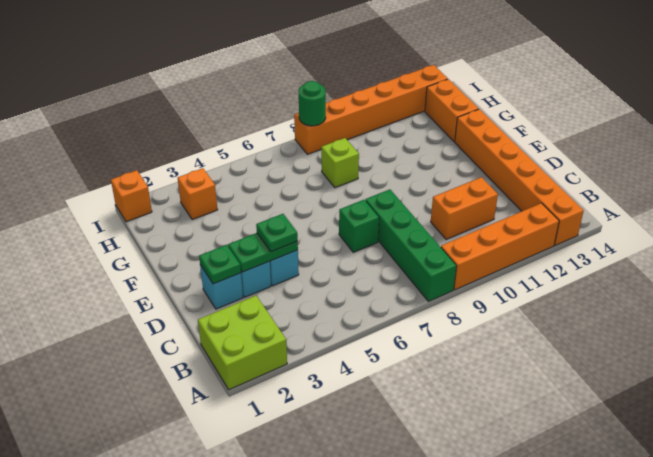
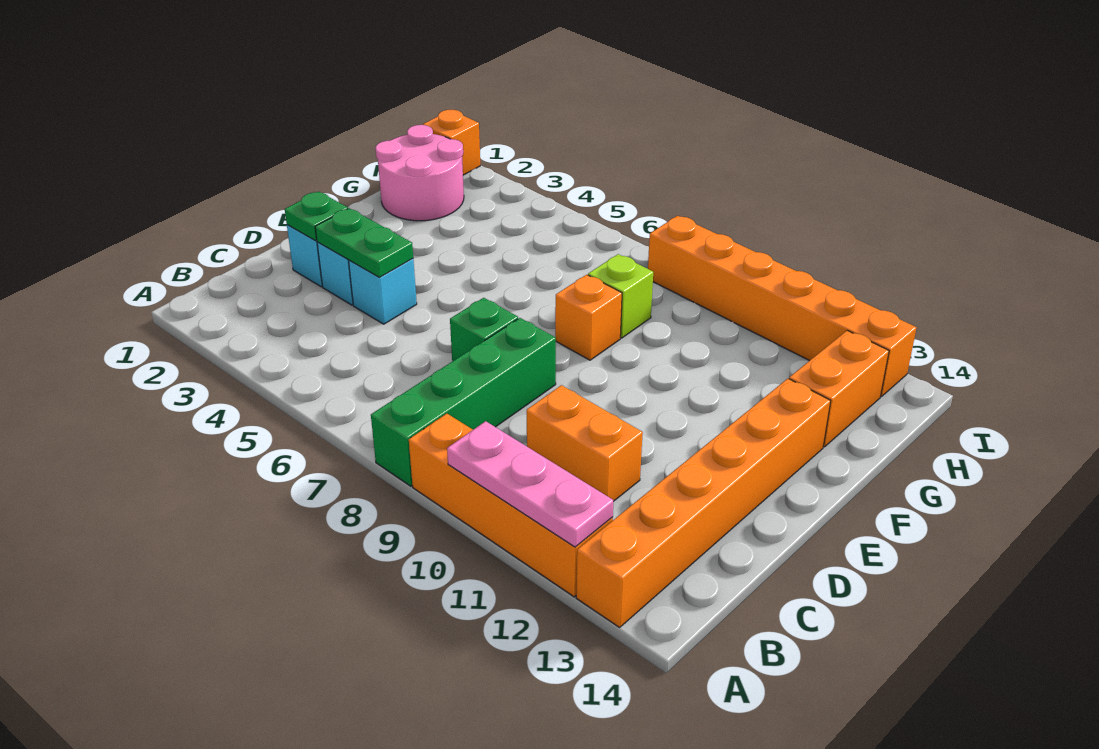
lime 2x2 brick [198,296,287,390] -> none
none -> pink 1x3 plate [447,421,613,547]
green 1x1 plate [256,214,298,252] -> none
none -> pink 2x2 round brick [376,125,464,221]
orange 1x1 brick [178,168,218,220] -> orange 1x1 brick moved to [555,275,622,360]
green 1x1 round brick [299,81,326,126] -> none

